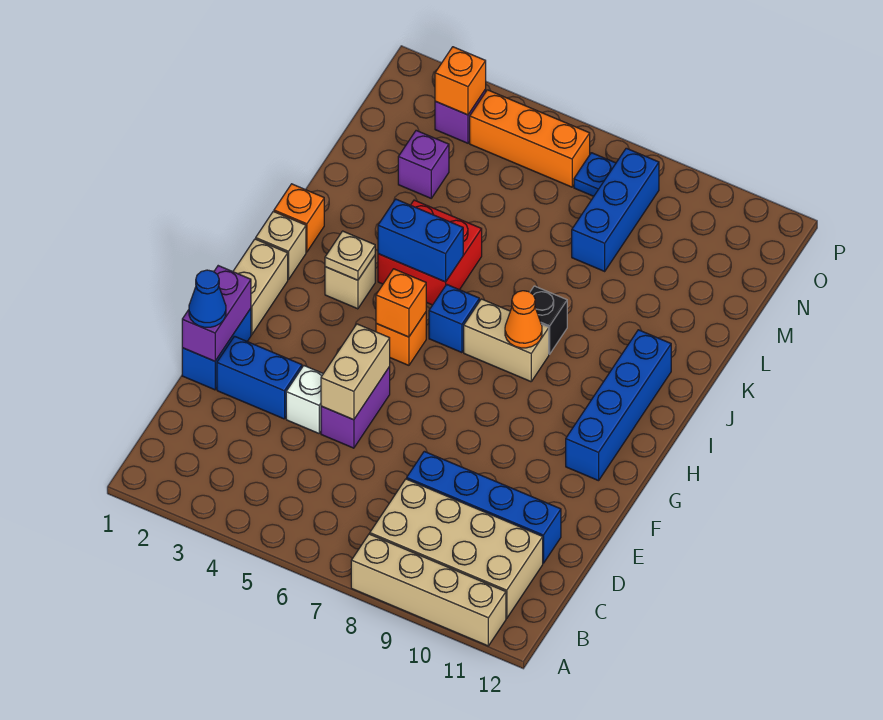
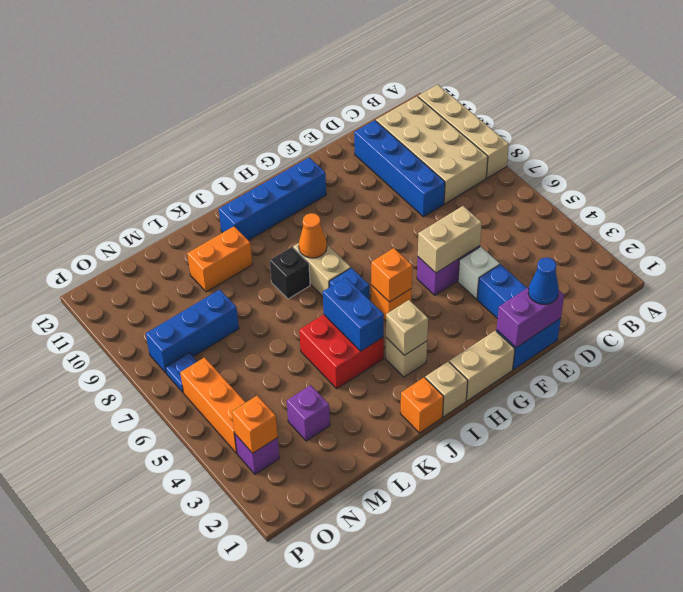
tan 1x1 plate [325,231,375,280] -> tan 1x1 brick [386,300,428,355]
none -> orange 1x2 brick [187,226,252,292]

